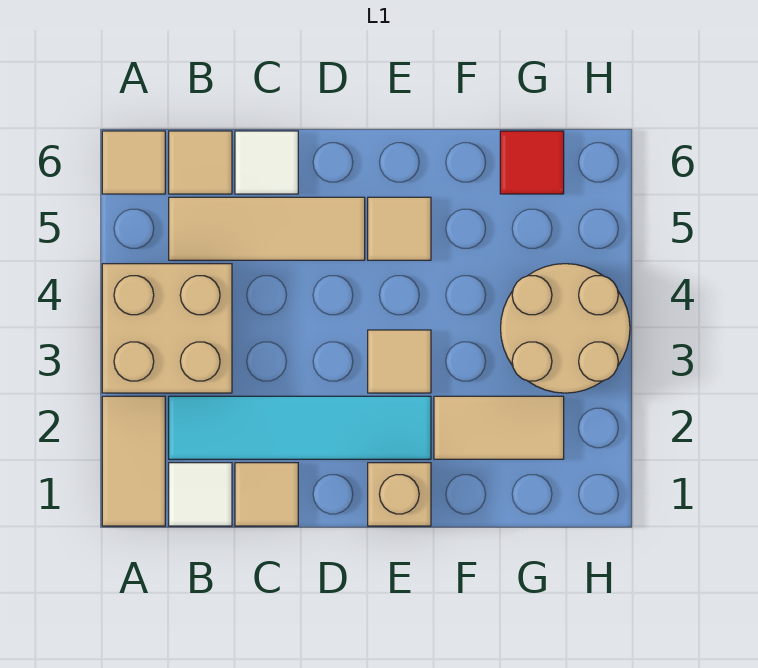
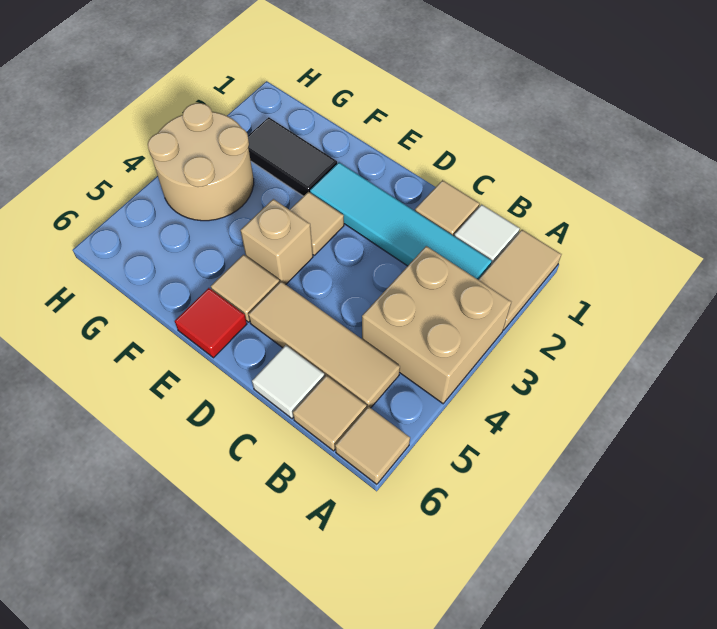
tan 1x1 brick [368,463,431,526] -> tan 1x1 brick moved to [240,199,313,284]
tan 1x2 tile [434,396,564,459] -> black 1x2 tile [248,117,337,196]
red 1x1 tile [500,131,564,194] -> red 1x1 tile moved to [175,288,247,358]

